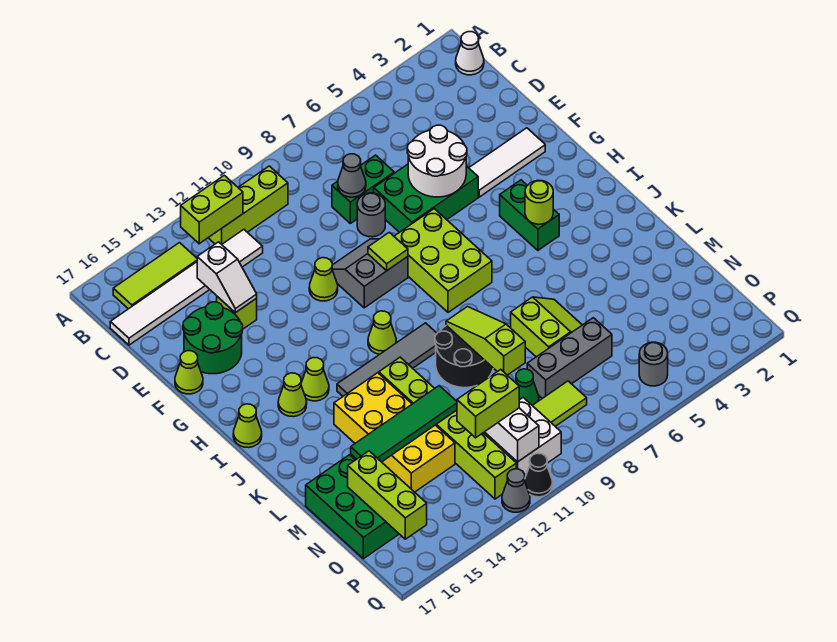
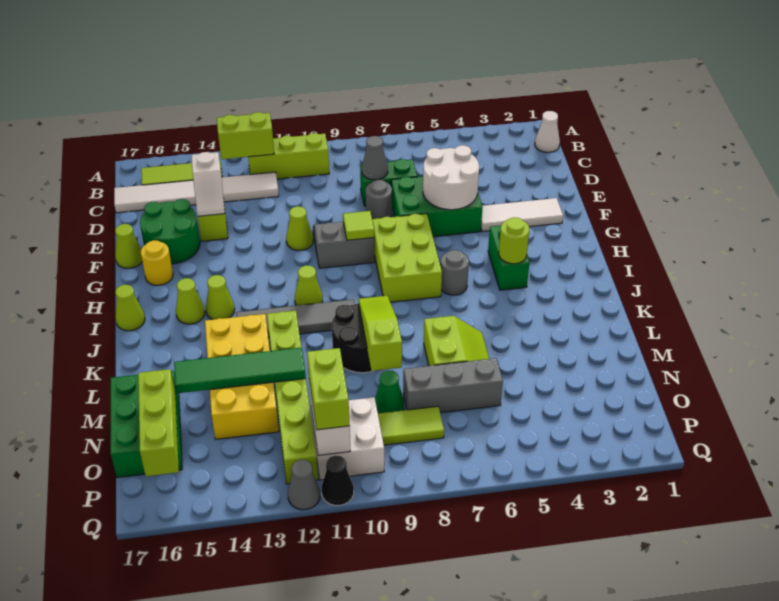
none -> yellow 1x1 round brick [141,240,173,285]
lime 1x2 brick [457,369,519,438] -> lime 1x2 brick turned to [307,348,350,430]
grey 1x1 round brick [639,342,668,386] -> grey 1x1 round brick moved to [440,250,469,295]

